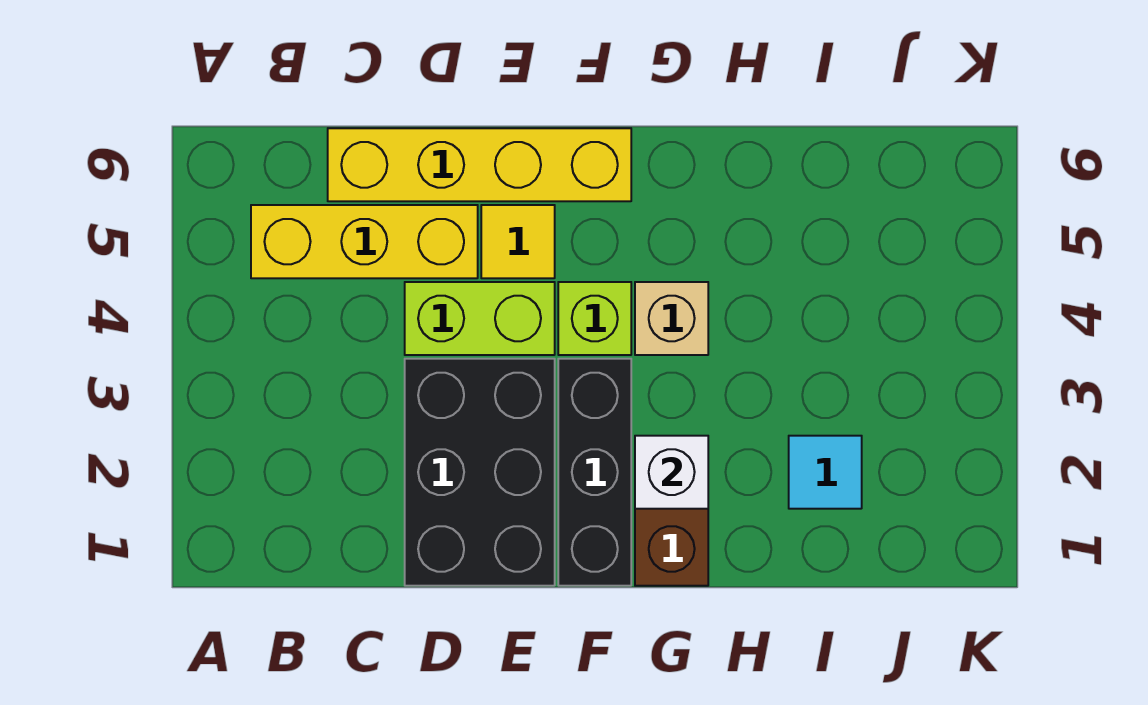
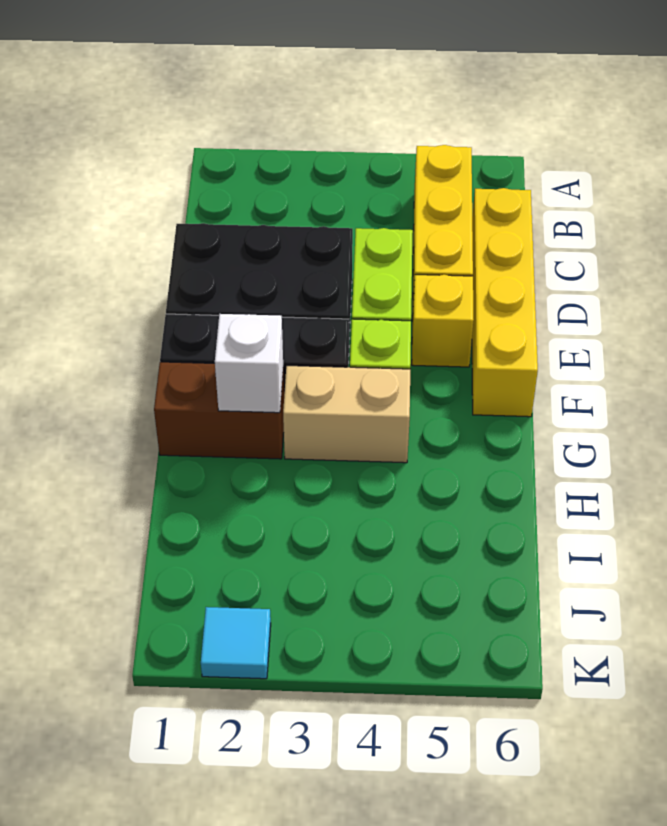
yellow 1x1 tile [481,205,555,278] -> yellow 1x1 brick [412,275,474,367]
tan 1x1 brick [635,282,708,355] -> tan 1x2 brick [283,366,410,463]
cyan 1x1 tile [789,436,862,509] -> cyan 1x1 tile moved to [201,607,271,679]

